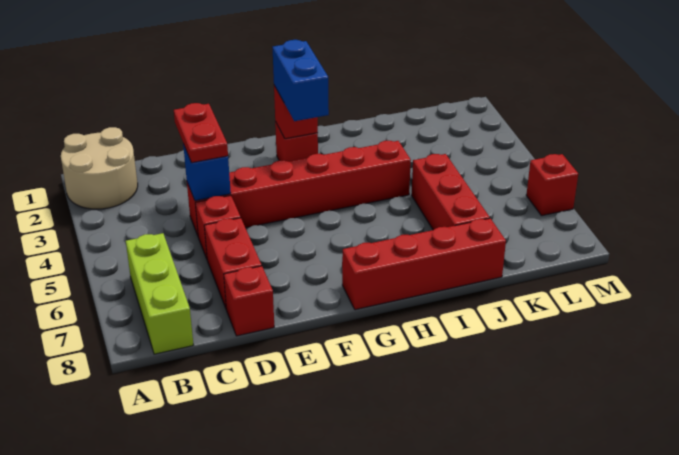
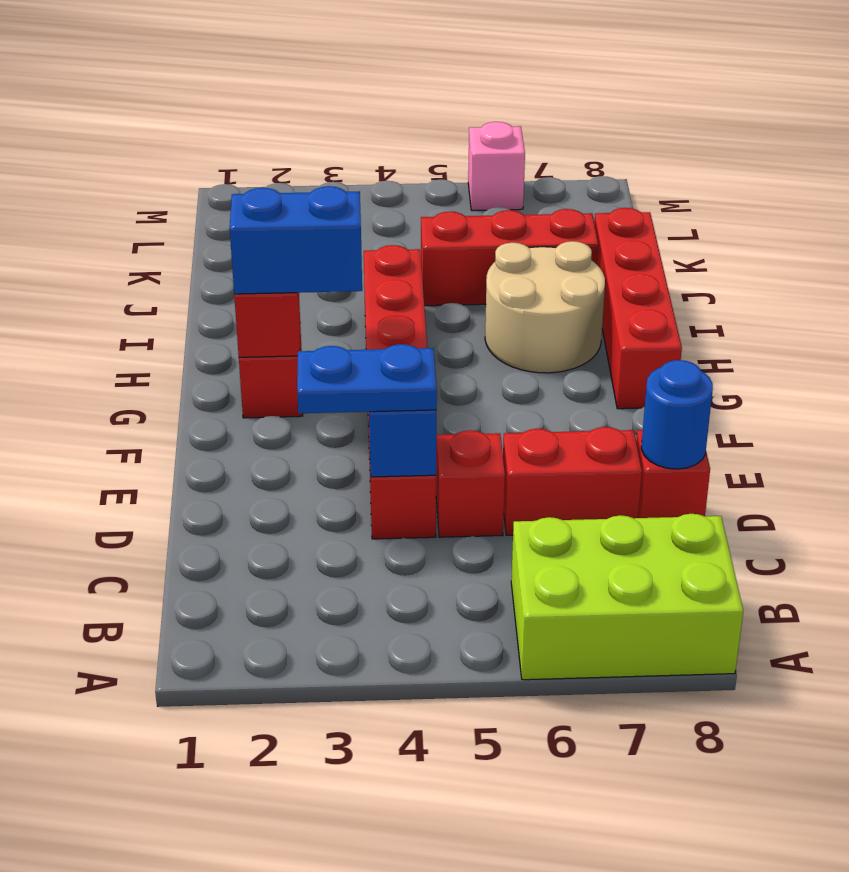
tan 2x2 round brick [61,127,138,209] -> tan 2x2 round brick moved to [485,241,605,373]
lime 1x3 brick [126,233,193,354] -> lime 2x3 brick [511,514,743,680]
red 1x2 plate [174,103,228,163] -> blue 1x2 plate [297,344,437,414]
none -> blue 1x1 round brick [641,360,713,469]
red 1x1 brick [526,154,578,216] -> pink 1x1 brick [468,122,525,211]

